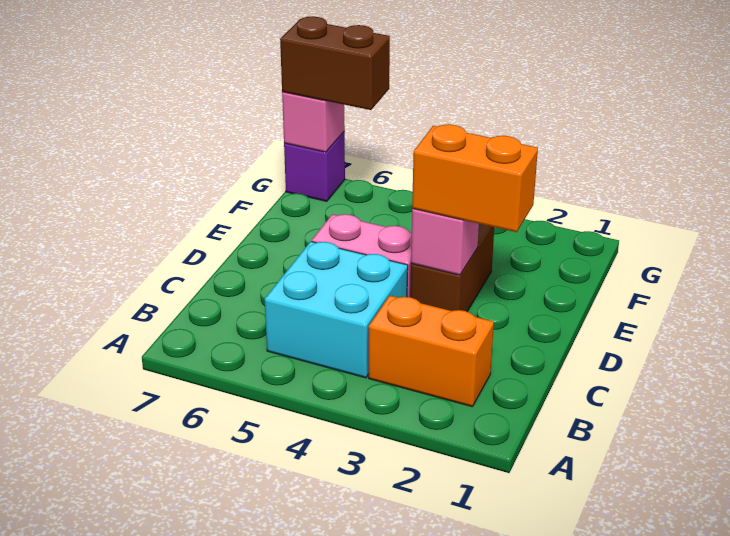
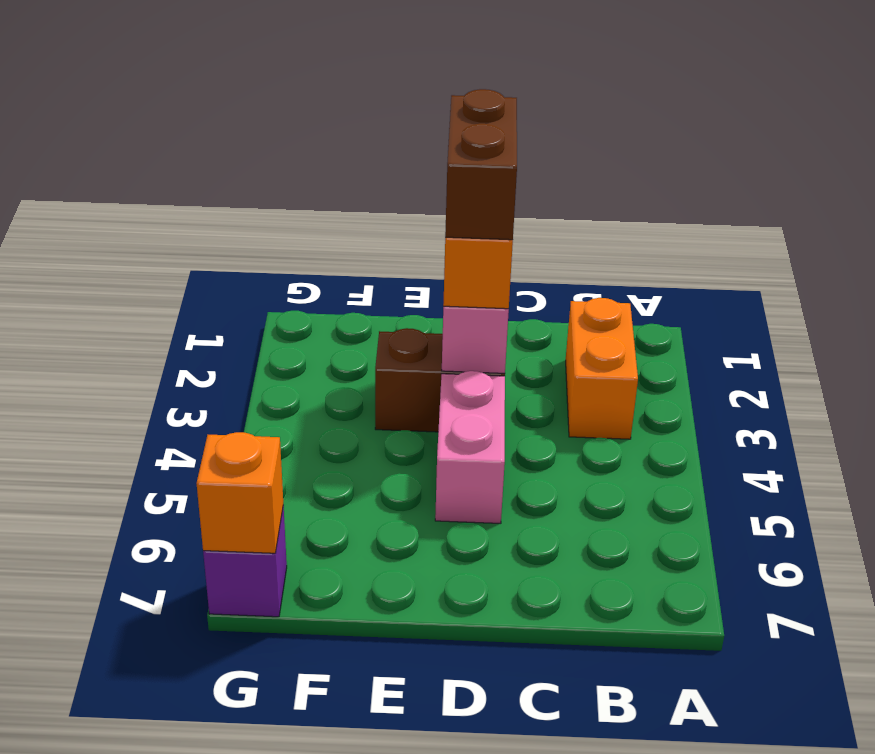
cyan 2x2 brick [265,241,408,378] -> none
brown 1x2 brick [280,16,390,110] -> brown 1x2 brick moved to [445,89,517,240]
pink 1x1 brick [282,92,345,152] -> orange 1x1 brick [196,432,283,553]

